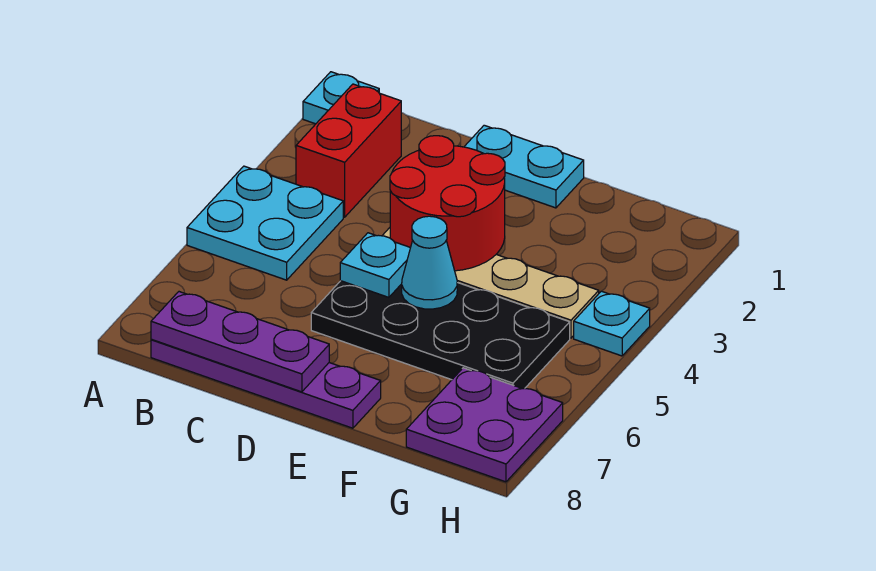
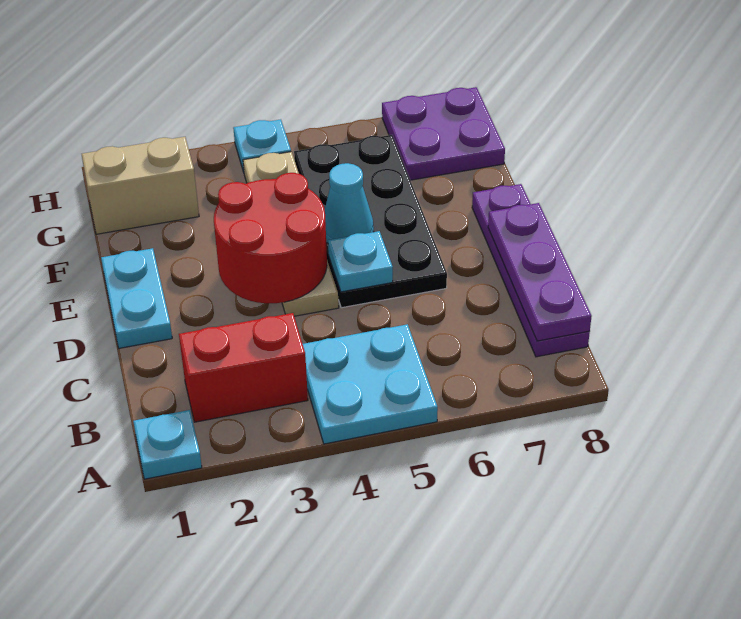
none -> tan 1x2 brick [82,137,199,234]

